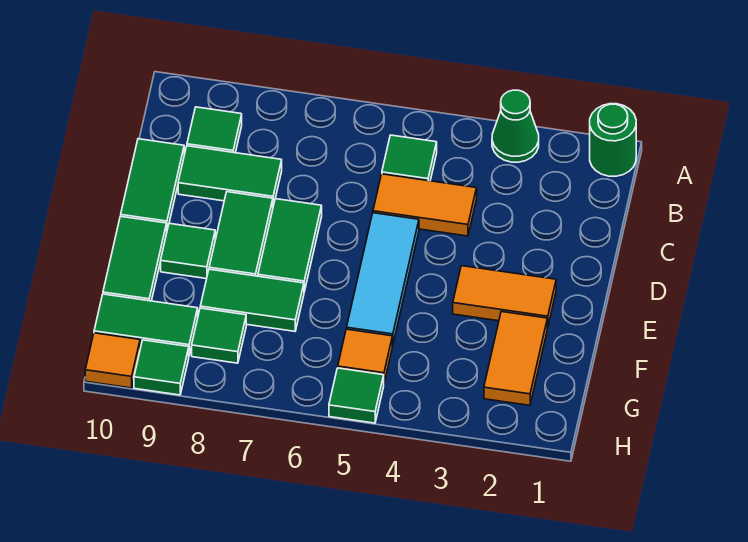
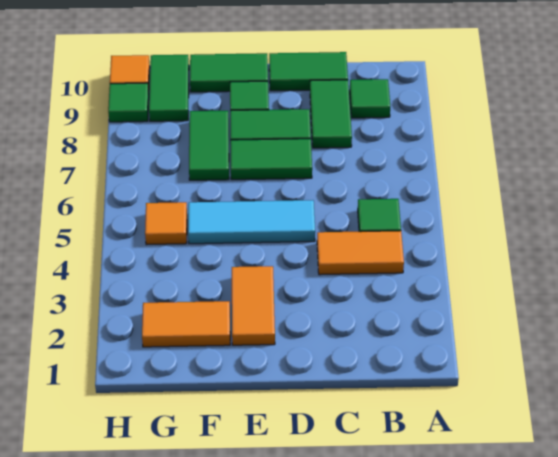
green 1x1 round brick [590,104,636,176] -> none
green 1x1 cone [492,90,539,162] -> none
orange 1x2 tile [373,174,477,236] -> orange 1x2 tile turned to [317,231,404,275]
green 1x1 tile [192,308,246,363] -> none
green 1x1 tile [329,368,384,423] -> none

